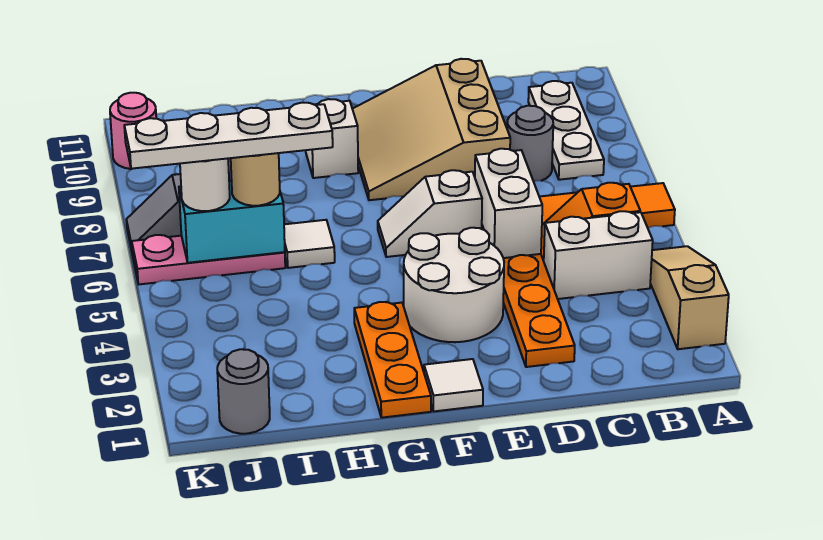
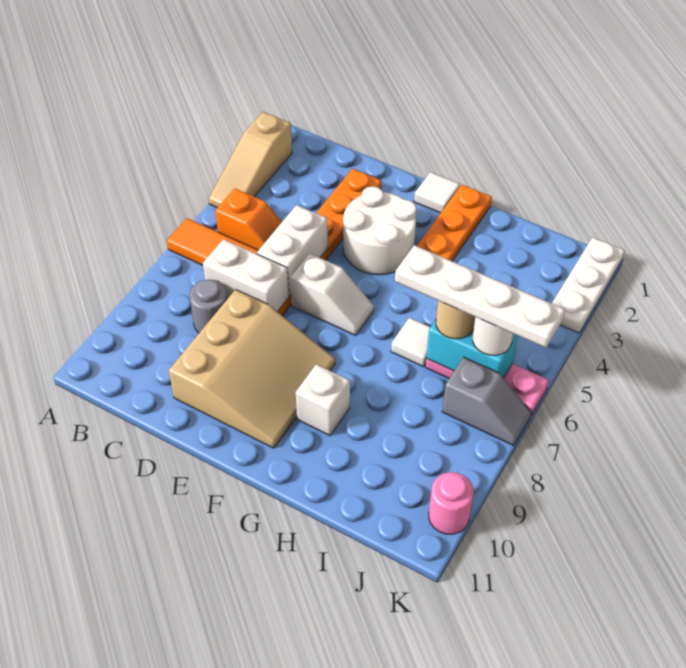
white 1x2 brick [544,211,653,299] -> white 1x2 brick moved to [203,239,289,312]
white 1x3 plate [528,81,604,180] -> white 1x3 plate moved to [552,237,625,333]
grey 1x1 round brick [217,349,270,434] -> none

